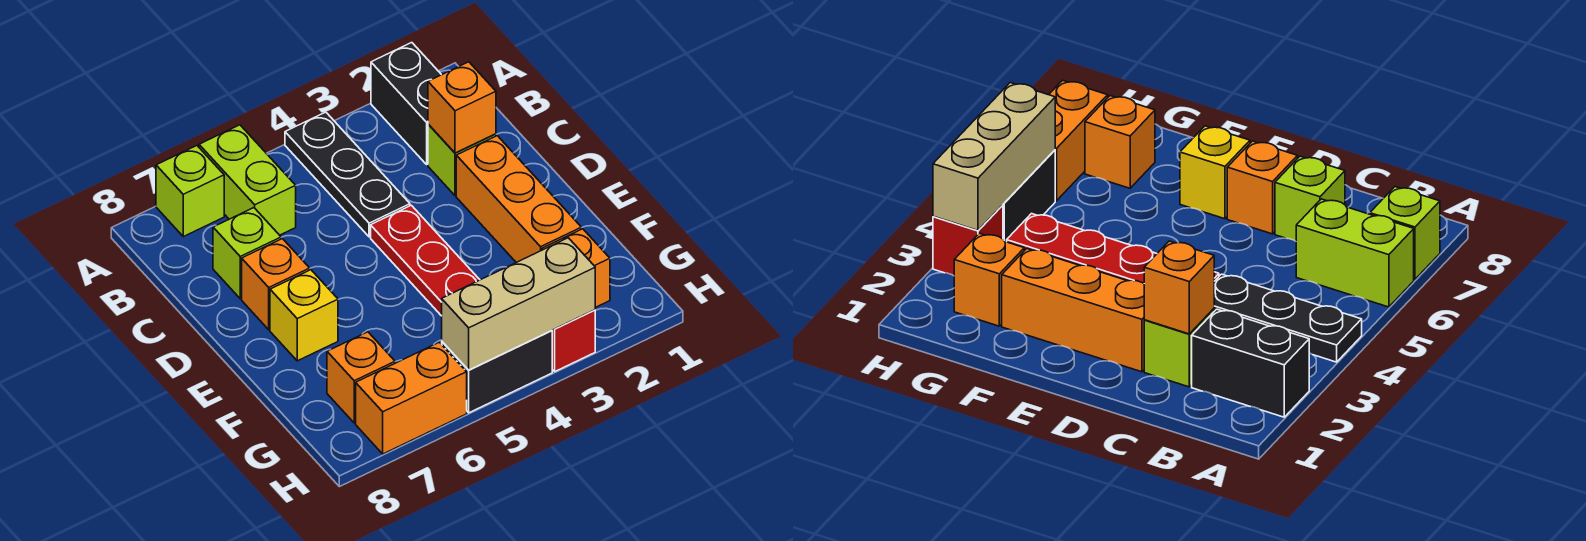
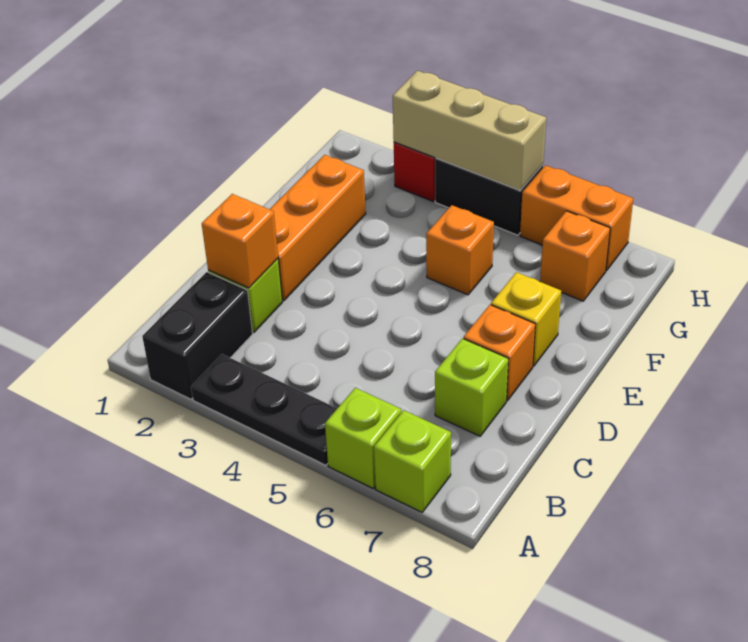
black 1x3 plate [285,112,410,237] -> black 1x3 plate turned to [191,354,337,465]
lime 1x2 brick [199,125,296,235] -> lime 1x1 brick [325,388,401,488]
red 1x4 plate [371,205,480,316] -> none
orange 1x1 brick [542,229,610,308] -> orange 1x1 brick moved to [426,205,494,295]

